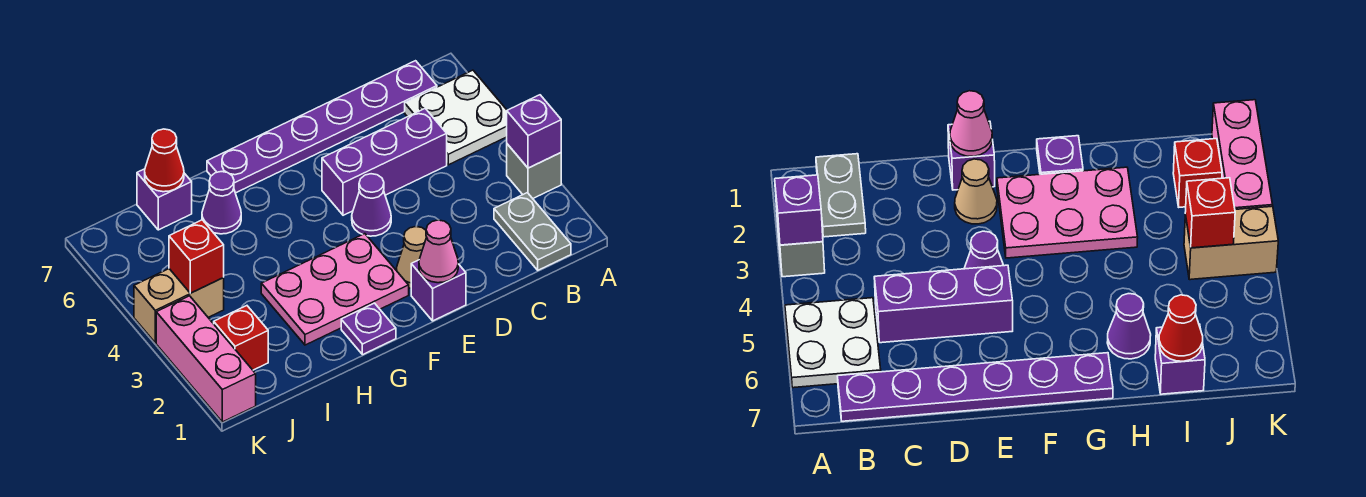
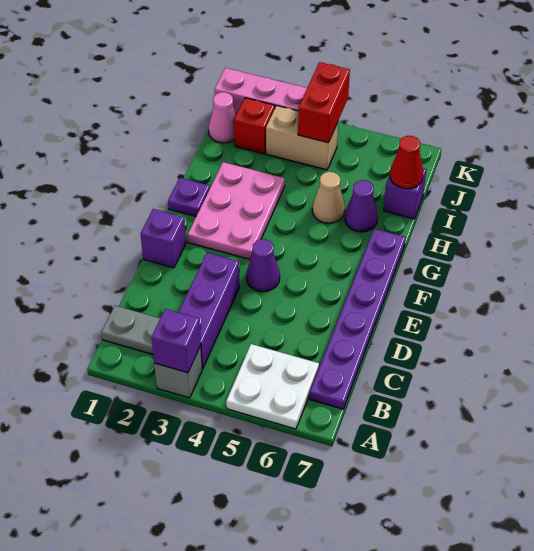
purple 1x3 brick [322,109,447,215] -> purple 1x3 brick moved to [179,253,239,369]
pink 1x1 cone [419,220,458,283] -> pink 1x1 cone moved to [208,92,236,143]
tan 1x1 cone [397,226,427,288] -> tan 1x1 cone moved to [312,172,345,223]
tan 1x2 brick [134,269,224,343] -> tan 1x2 brick turned to [266,106,338,170]
red 1x1 brick [169,220,224,293] -> red 1x2 brick [298,62,350,143]

